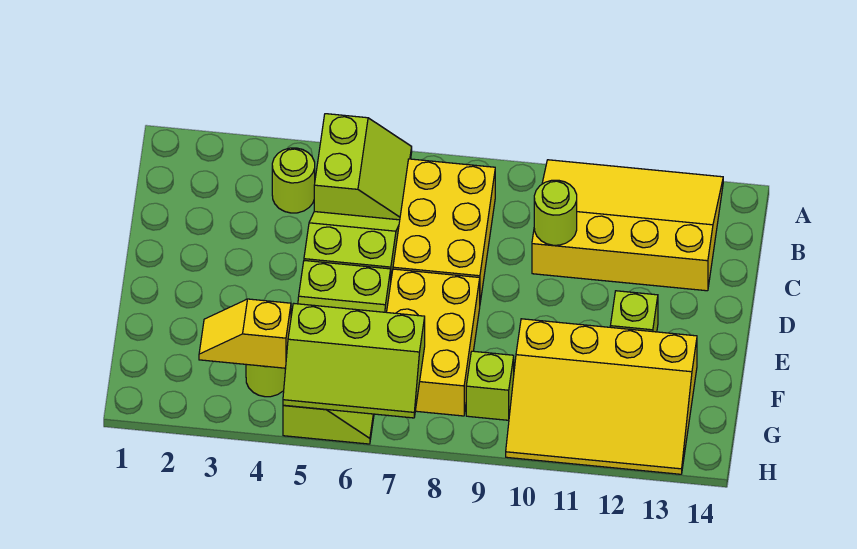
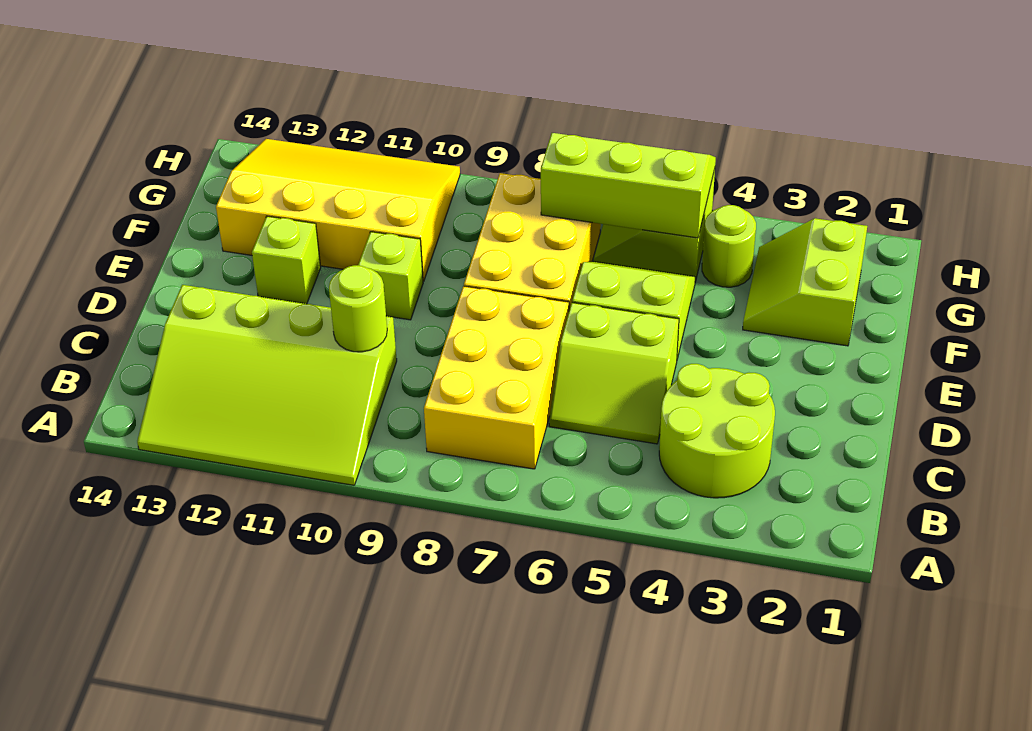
lime 2x2 slope [314,114,412,220] -> lime 2x2 slope moved to [743,218,867,346]
yellow 3x4 slope [532,160,723,291] -> lime 3x4 slope [137,285,397,485]
lime 1x1 round brick [272,148,315,213] -> lime 2x2 round brick [659,364,775,498]
yellow 1x2 slope [199,299,291,368] -> none
lime 1x1 brick [466,351,514,420] -> lime 1x1 brick moved to [358,232,423,320]

